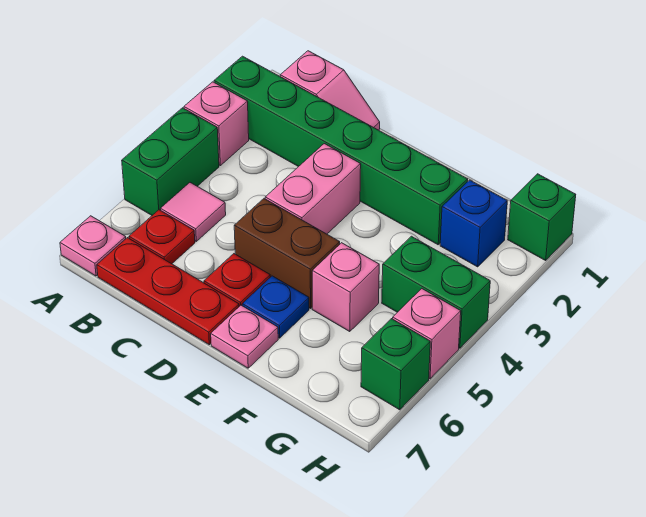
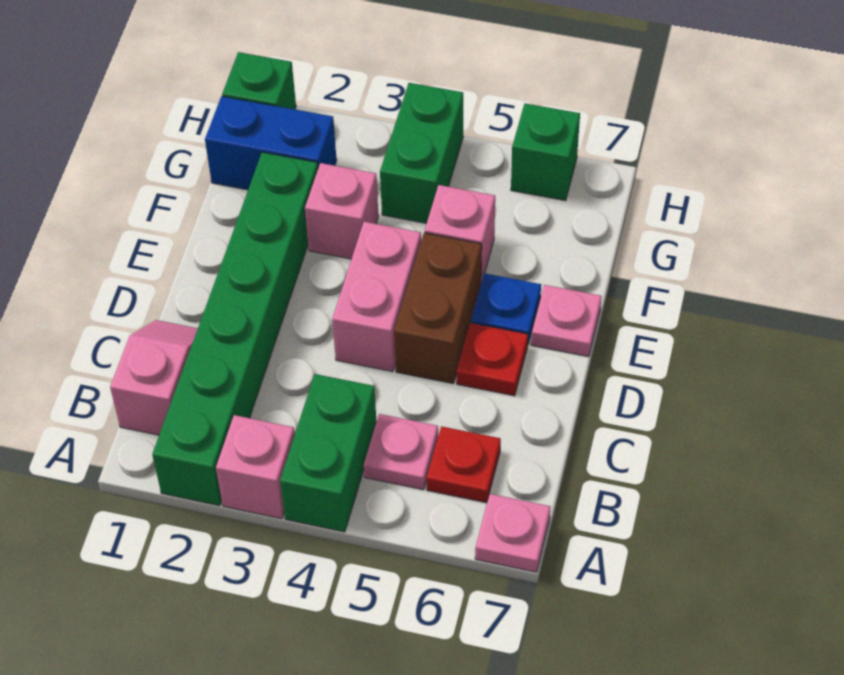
green 1x2 brick [122,108,219,215] -> green 1x2 brick turned to [280,374,377,532]
pink 1x1 tile [160,183,226,241] -> pink 1x1 plate [364,414,438,490]
red 1x3 plate [97,238,239,345] -> none
pink 1x2 brick [265,144,361,234] -> pink 1x2 brick turned to [332,222,421,372]
blue 1x1 brick [440,180,507,267] -> blue 1x2 brick [205,96,337,190]
pink 1x1 brick [393,289,461,379] -> pink 1x1 brick moved to [305,163,379,259]

